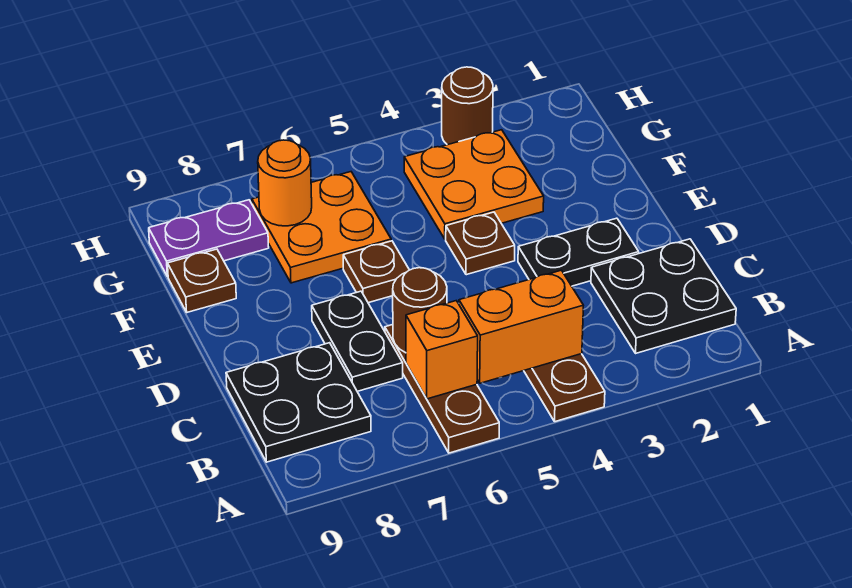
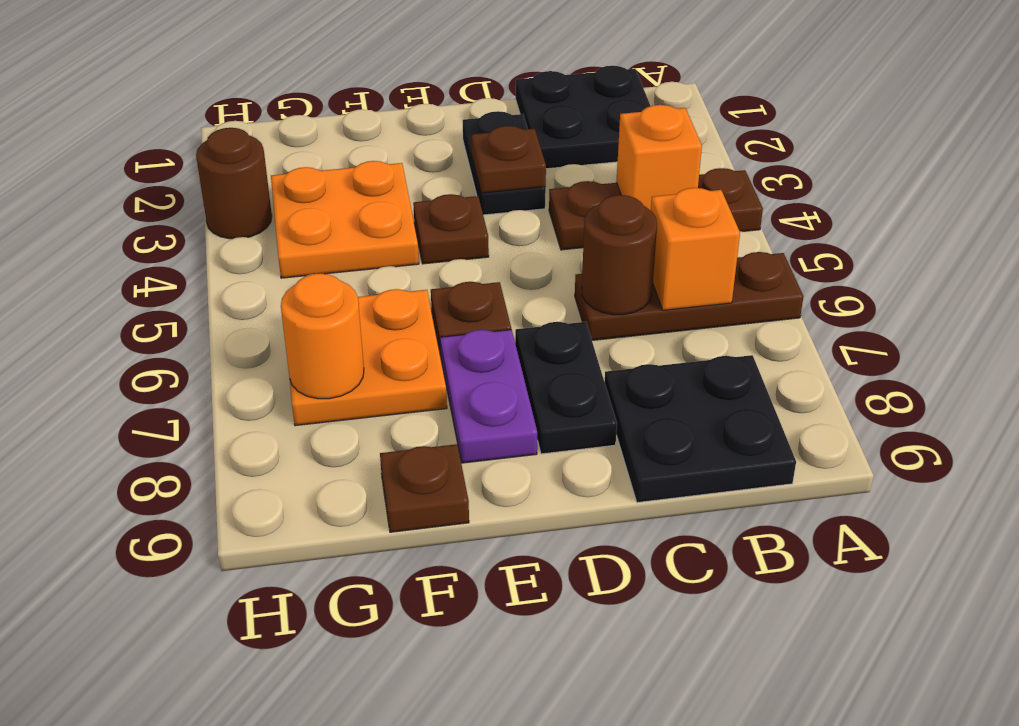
orange 1x2 brick [459,270,583,383] -> orange 1x1 brick [616,105,702,210]
black 1x2 plate [312,291,403,391] -> black 1x2 plate turned to [515,322,617,454]
none -> brown 1x1 plate [471,126,546,193]
purple 1x2 plate [149,200,269,277] -> purple 1x2 plate moved to [440,330,537,463]

